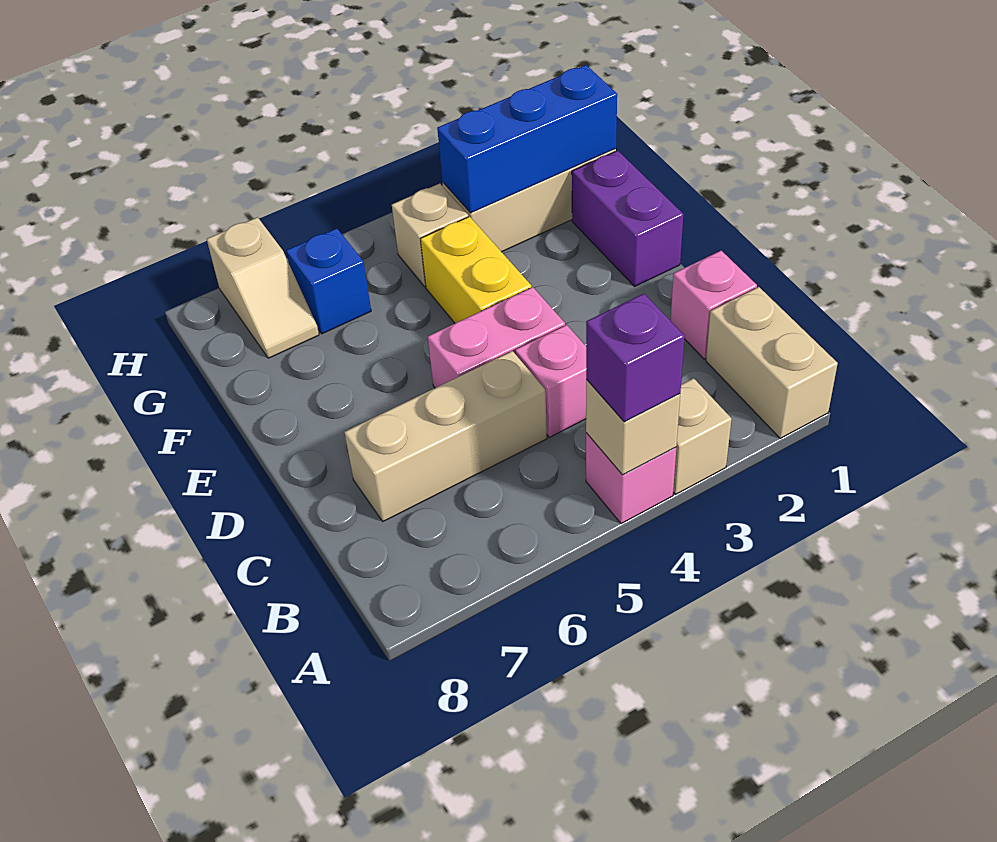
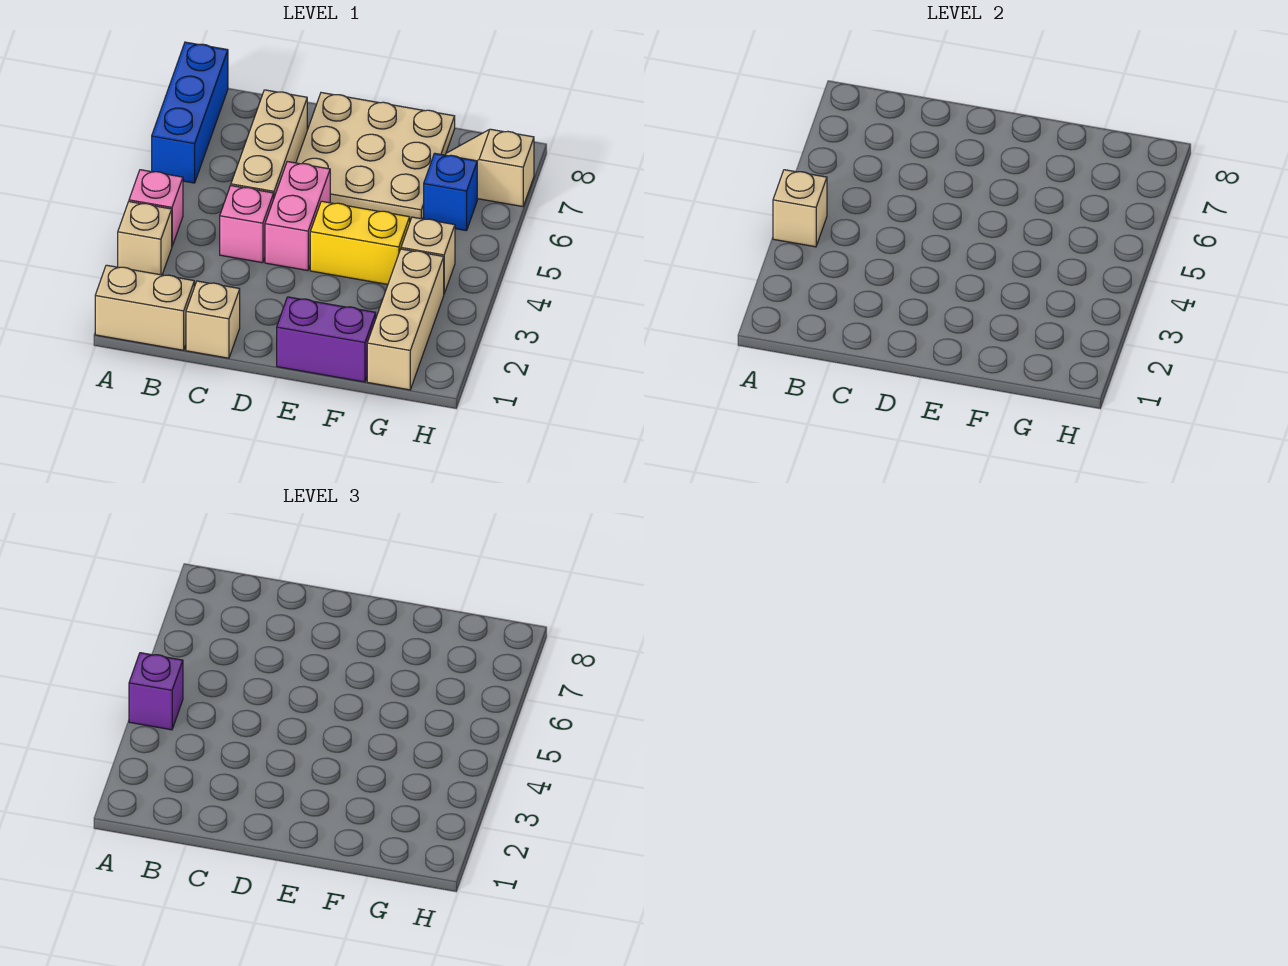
pink 1x1 brick [670,251,757,359] -> tan 1x1 brick [186,281,240,358]
none -> tan 3x3 plate [296,93,455,221]
blue 1x3 brick [437,65,617,213] -> blue 1x3 brick moved to [152,42,228,183]

